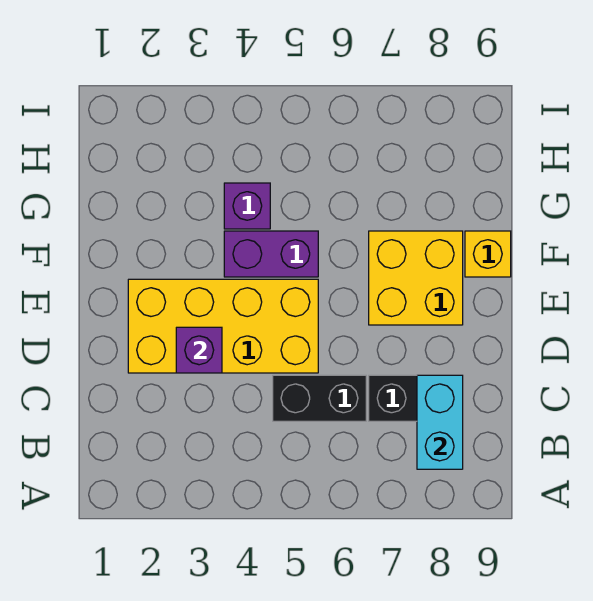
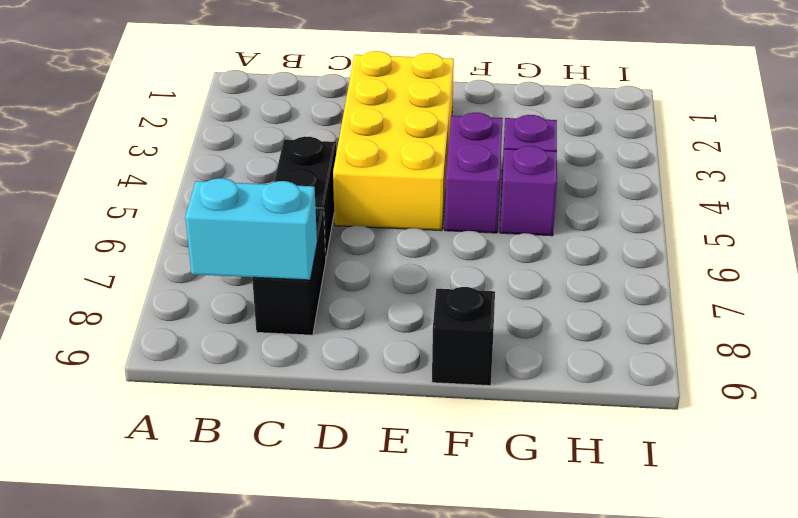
purple 1x1 brick [176,327,222,373] -> purple 1x1 brick moved to [500,146,557,236]
yellow 2x2 brick [369,231,463,325] -> none
yellow 1x1 brick [465,231,511,277] -> black 1x1 brick [432,287,495,386]

